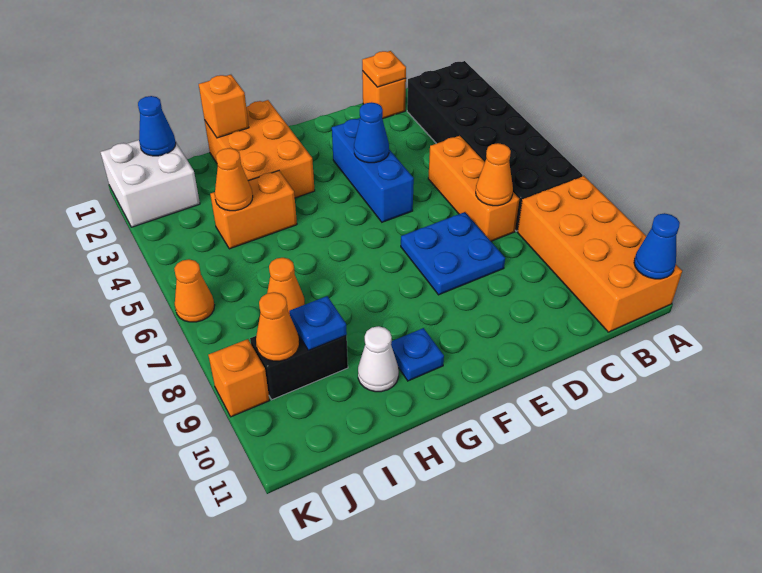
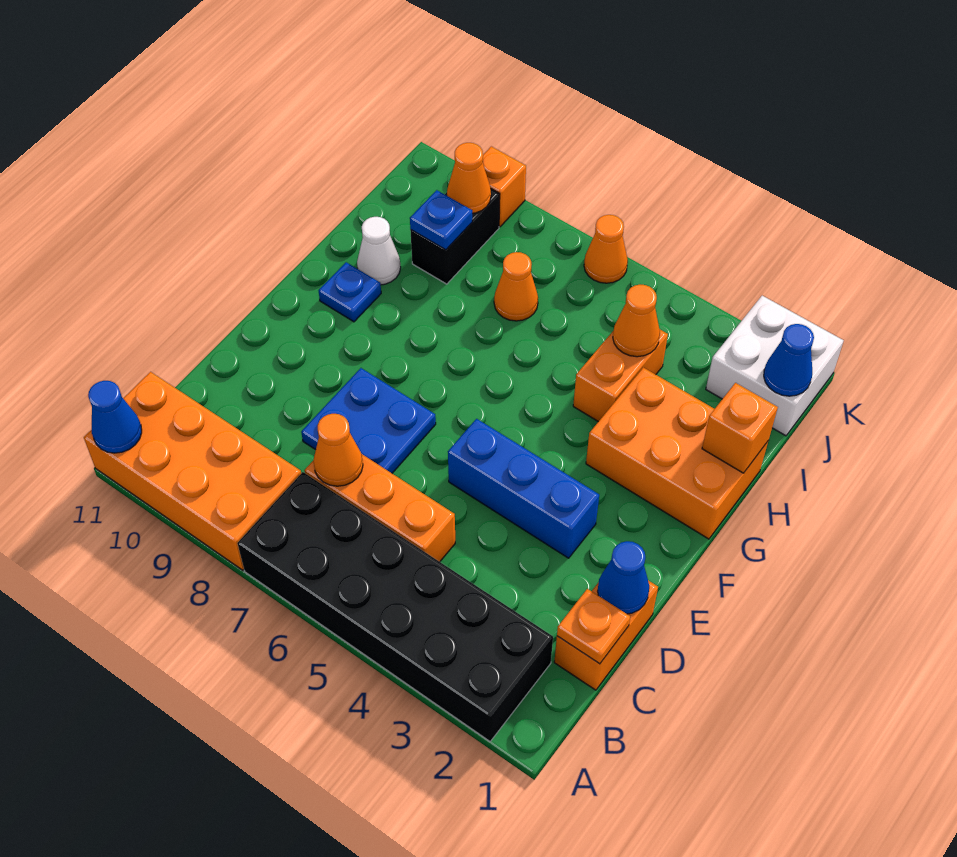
orange 1x1 brick [362,71,406,119] -> orange 1x2 brick [554,580,658,690]
blue 1x1 cone [354,102,389,163] -> blue 1x1 cone moved to [598,541,649,614]

